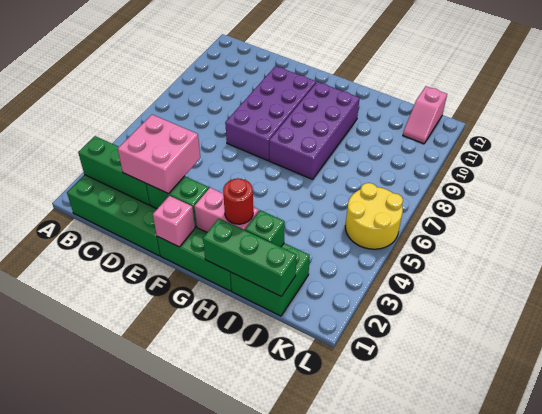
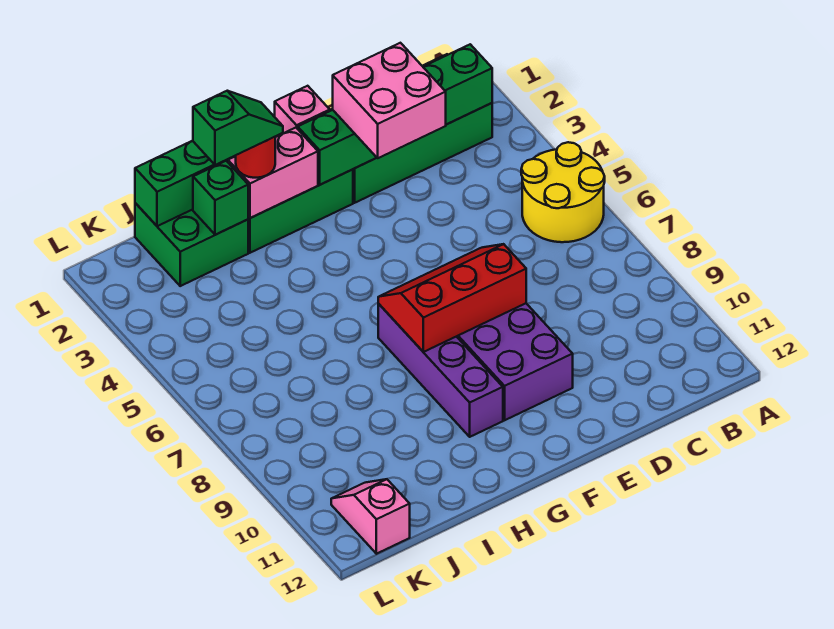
none -> red 2x3 slope [378,244,526,352]
purple 2x4 brick [269,82,360,179] -> purple 1x4 brick [378,304,503,437]
none -> green 1x2 slope [193,91,283,165]
yellow 2x2 round brick [345,183,403,249] -> yellow 2x2 round brick moved to [521,142,605,242]

